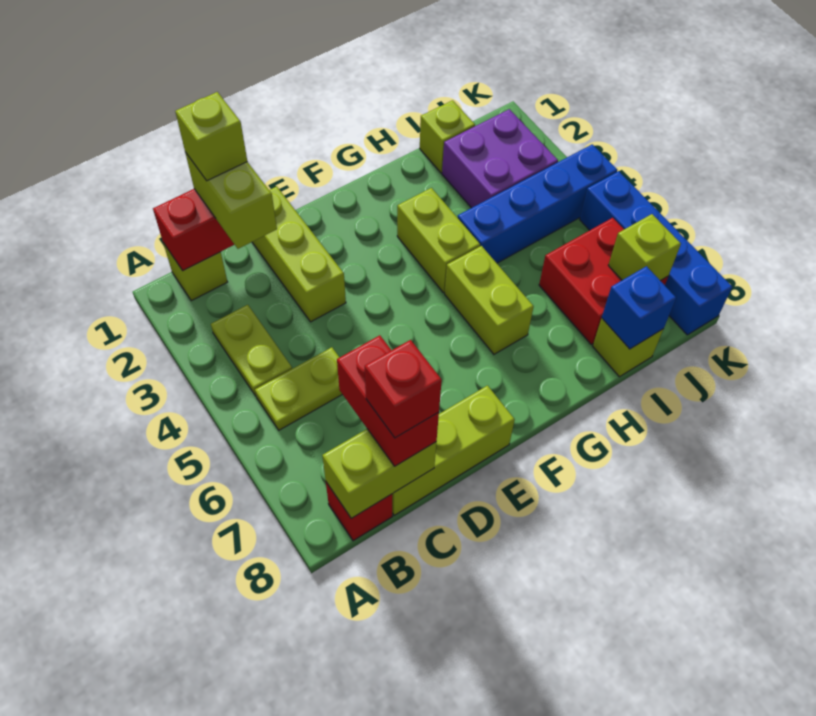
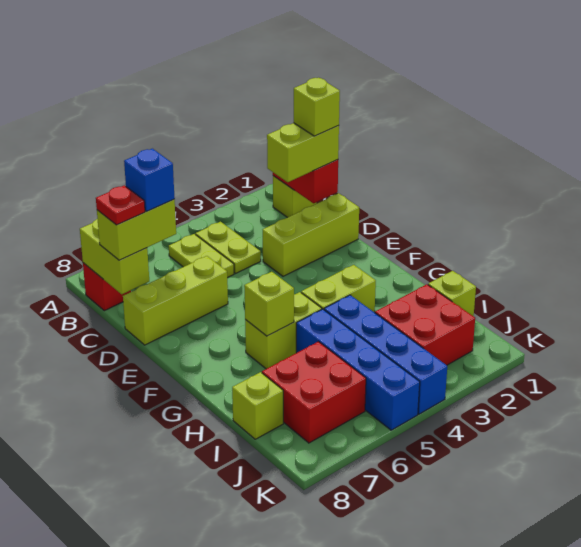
lime 1x2 plate [211,305,292,396] -> lime 1x2 plate turned to [195,222,261,274]
red 1x2 brick [337,335,439,466] -> lime 1x2 brick [97,200,176,260]
lime 1x3 brick [392,386,515,515] -> lime 1x3 brick turned to [123,256,228,345]
red 1x1 brick [365,340,442,438] -> red 1x1 plate [96,185,145,225]
purple 2x2 brick [442,109,558,208] -> red 2x2 brick [375,284,475,365]
blue 1x1 brick [602,266,676,349] -> blue 1x1 brick moved to [124,149,175,211]
lime 1x1 brick [608,214,681,281] -> lime 1x1 brick moved to [244,272,294,336]
blue 1x4 brick [580,171,732,335] -> blue 1x4 brick turned to [296,309,420,430]

